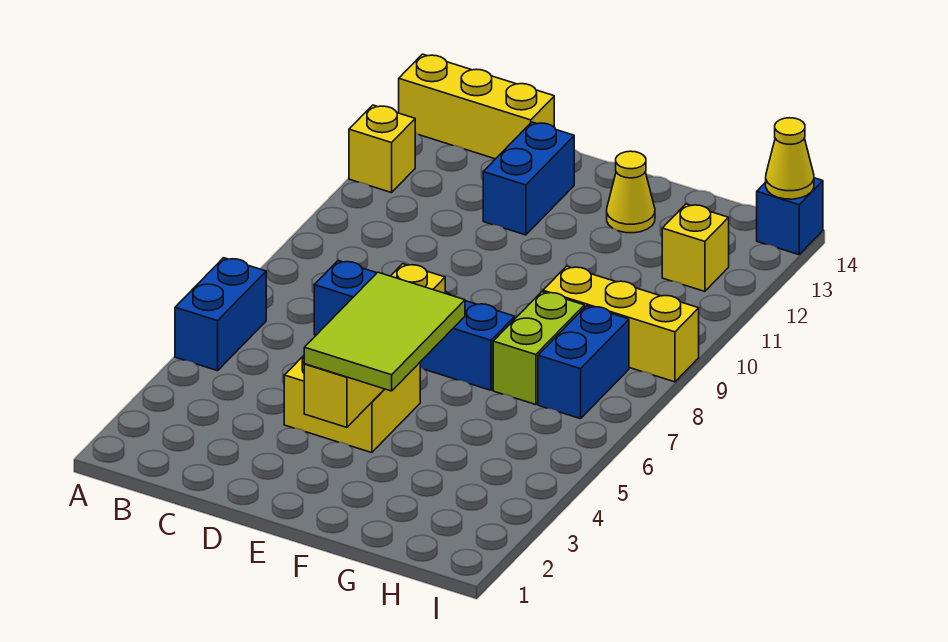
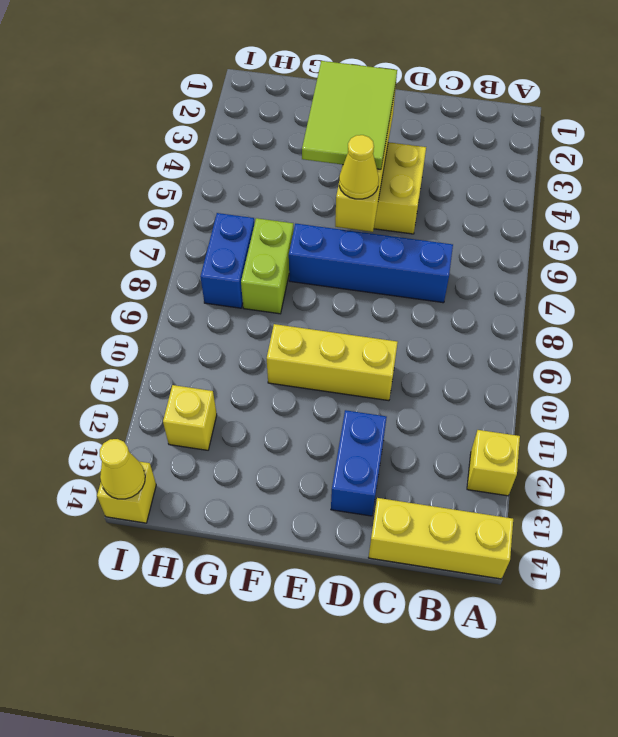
blue 1x2 brick [175,258,266,371] -> none
yellow 1x1 cone [607,151,655,233] -> yellow 1x1 cone moved to [339,135,379,199]
yellow 1x3 brick [543,266,699,382] -> yellow 1x3 brick moved to [267,324,398,401]
blue 1x1 brick [757,178,823,255] -> yellow 1x1 brick [97,462,156,523]

